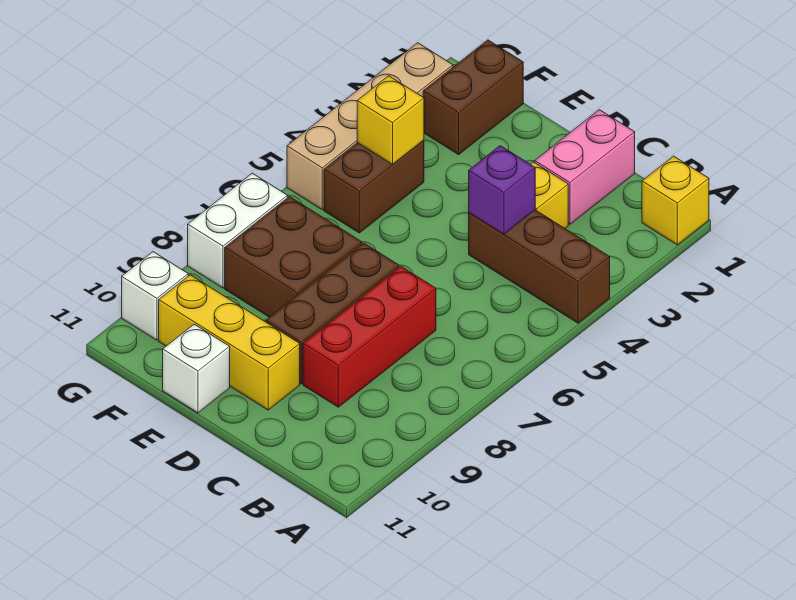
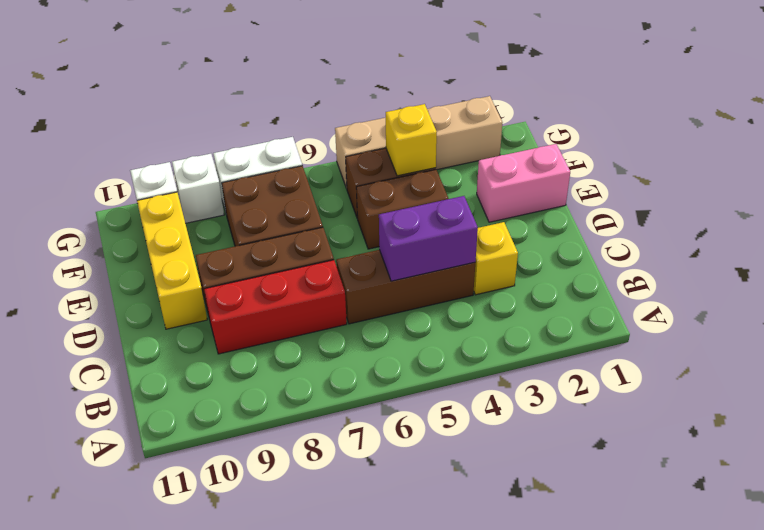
yellow 1x1 brick [642,156,709,245] -> none
brown 1x3 brick [469,210,610,323] -> brown 1x3 brick turned to [336,250,475,324]
pink 1x2 brick [535,110,635,224] -> pink 1x2 brick moved to [477,144,570,222]
purple 1x1 brick [469,146,535,234] -> purple 1x2 brick [379,196,478,281]
white 1x1 brick [163,324,230,413] -> white 1x1 brick moved to [172,154,224,223]
brown 1x2 brick [423,40,523,155] -> brown 1x2 brick moved to [356,170,449,249]

